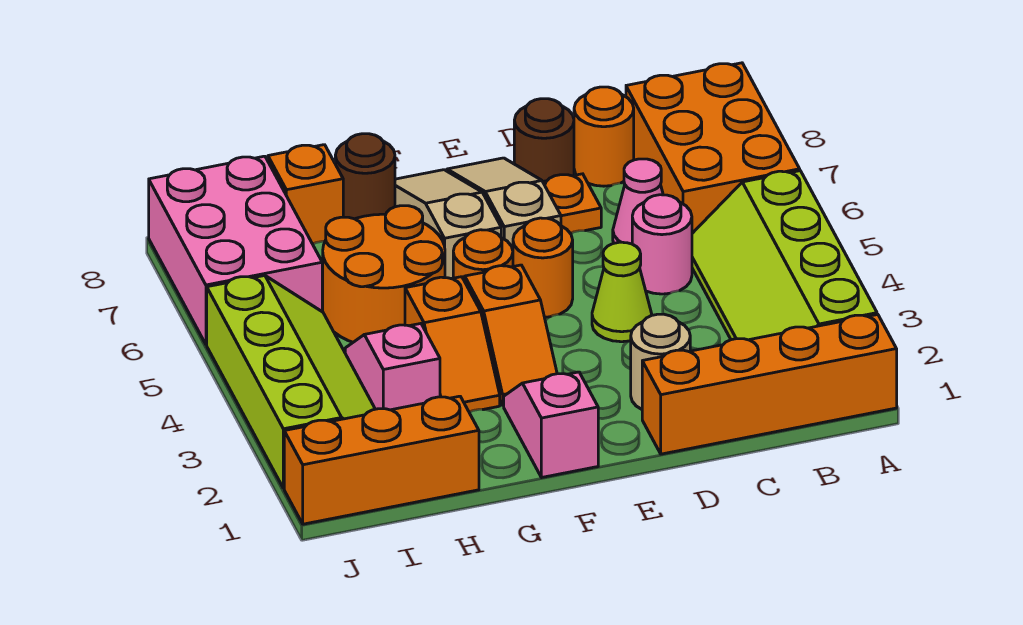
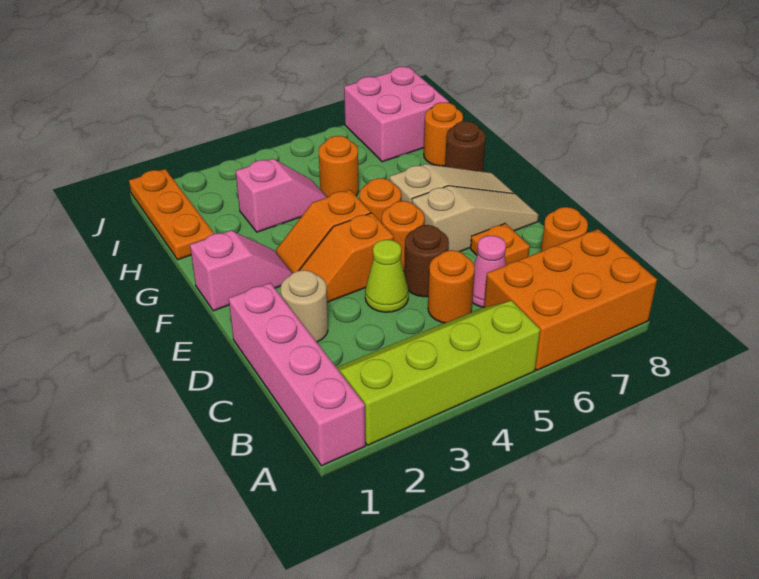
orange 1x4 brick [642,315,897,454] -> pink 1x4 brick [229,283,365,466]
pink 1x1 round brick [632,195,692,294] -> orange 1x1 round brick [428,250,475,323]
brown 1x1 round brick [514,99,574,181] -> brown 1x1 round brick moved to [404,225,449,297]
orange 1x2 slope [405,277,500,412] -> orange 1x2 slope moved to [299,213,394,302]
orange 2x2 round brick [322,206,445,342] -> orange 1x1 round brick [319,136,359,197]
orange 1x3 brick [284,396,479,524] -> orange 1x3 plate [129,169,214,260]
orange 1x1 brick [268,145,343,244] -> orange 1x1 round brick [424,102,463,166]
lime 2x4 slope [207,276,375,488] -> none
pink 2x3 brick [149,156,322,344] -> pink 2x2 brick [344,67,449,162]

